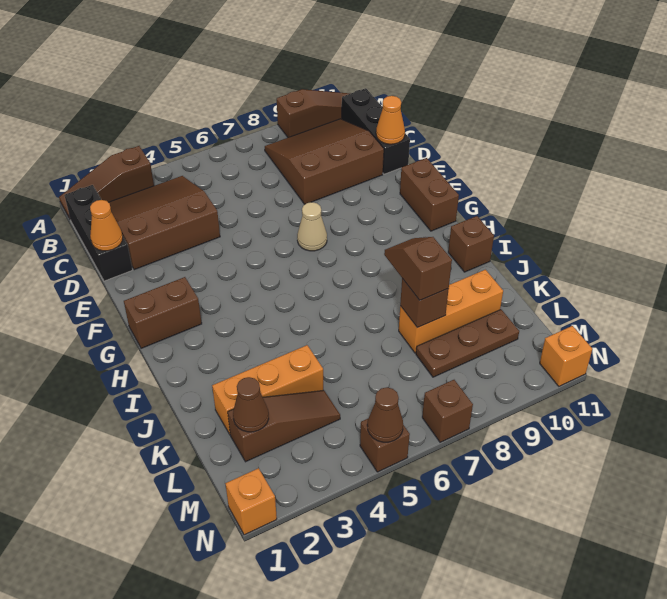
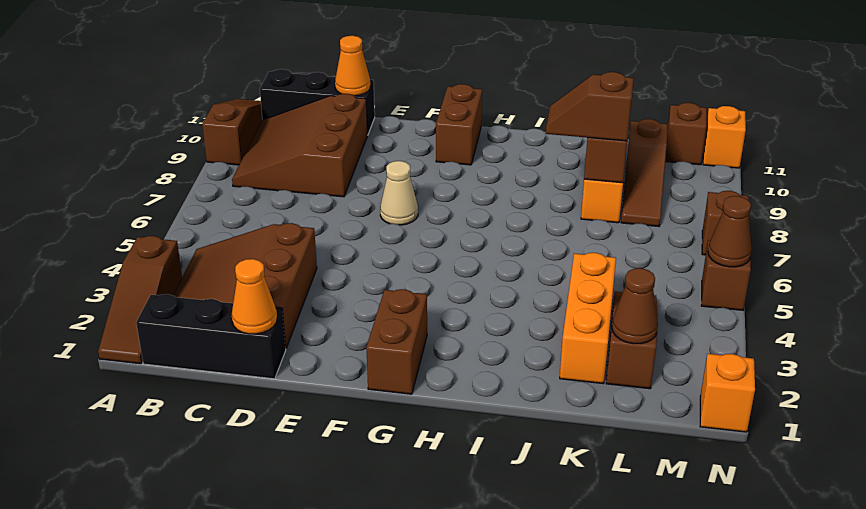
brown 1x2 brick [400,158,459,231] -> brown 1x2 brick turned to [436,84,482,165]
brown 1x1 brick [448,216,494,272] -> brown 1x1 brick moved to [665,103,707,165]
brown 1x3 plate [416,309,519,377] -> brown 1x3 slope [621,119,668,227]

